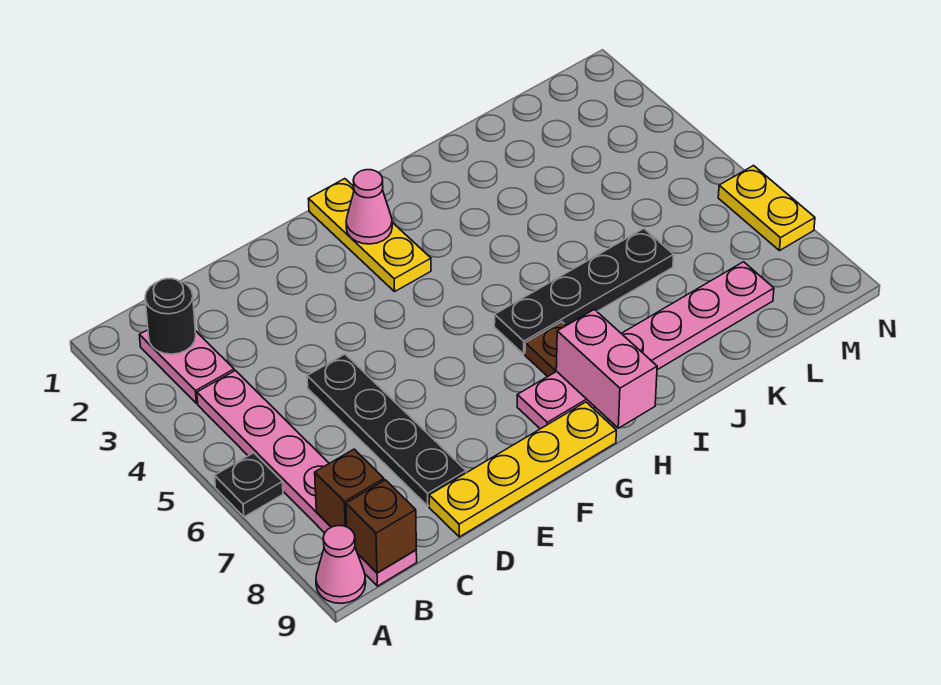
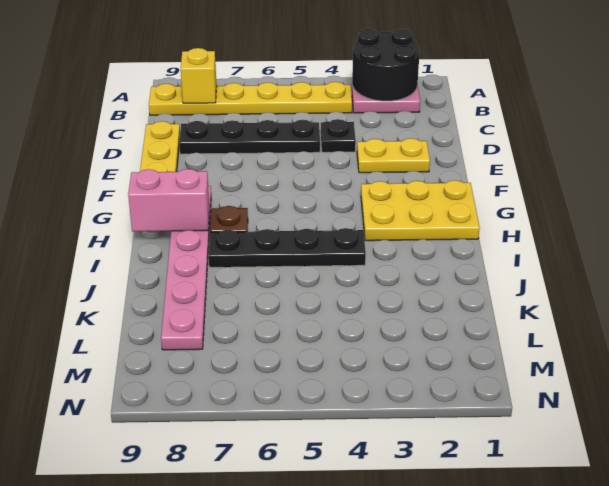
black 1x1 plate [215,453,283,517] -> black 1x1 plate moved to [321,119,356,152]
pink 1x1 cone [316,526,366,603] -> none
black 1x1 round brick [145,279,196,354] -> black 2x2 round brick [352,29,420,101]
pink 1x6 plate [197,371,417,586] -> yellow 1x6 plate [149,82,352,115]
brown 1x1 brick [315,449,384,527] -> yellow 1x1 brick [181,48,217,103]
brown 1x1 brick [346,480,416,573] -> none
yellow 1x3 plate [309,179,431,291] -> yellow 2x3 plate [361,180,480,241]
pink 1x1 cone [346,170,392,244] -> none
black 1x4 plate [494,229,674,354] -> black 1x4 plate turned to [209,228,366,267]
yellow 1x2 plate [718,166,815,251] -> yellow 1x2 plate moved to [357,138,430,173]

